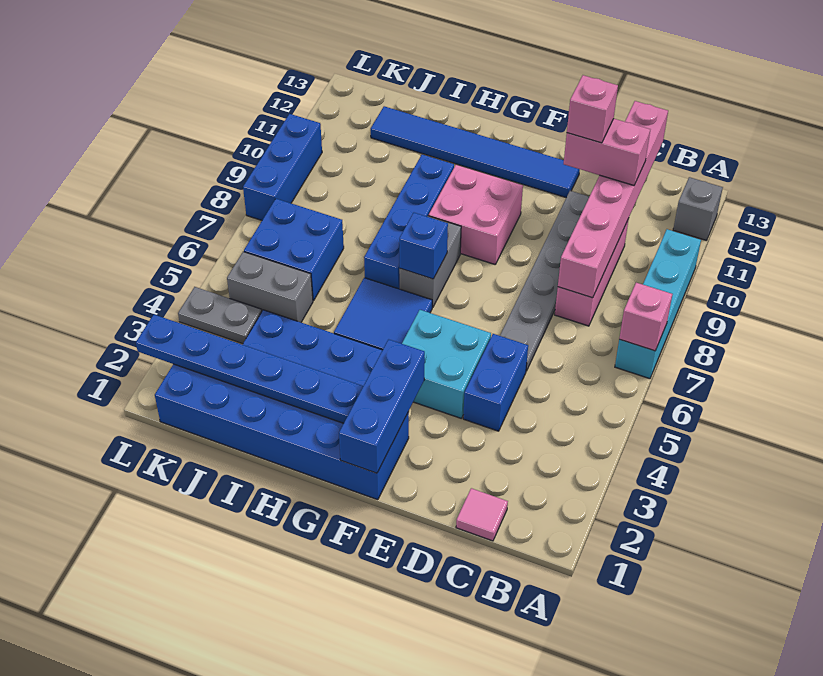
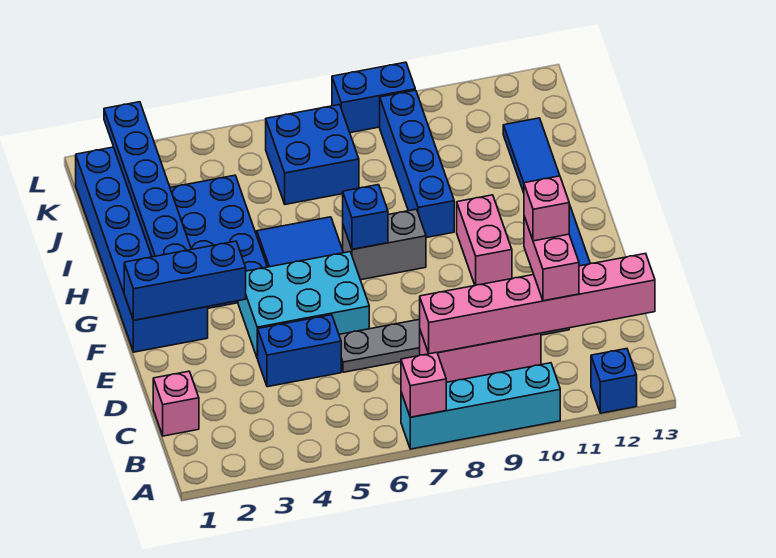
grey 1x1 brick [673,177,723,241] -> blue 1x1 brick [591,349,637,413]
pink 1x1 tile [456,488,508,541] -> pink 1x1 brick [153,371,199,436]
cyan 2x2 brick [402,310,491,418] -> cyan 2x3 brick [238,252,369,358]
pink 2x2 brick [429,165,523,264] -> pink 1x2 brick [457,195,512,285]
blue 1x4 brick [364,154,454,289] -> blue 1x4 brick turned to [380,90,454,238]
grey 1x2 brick [227,252,313,322] -> none
grey 1x2 plate [178,287,262,344] -> none
blue 1x3 brick [243,114,322,220] -> blue 1x2 brick [332,62,415,133]

